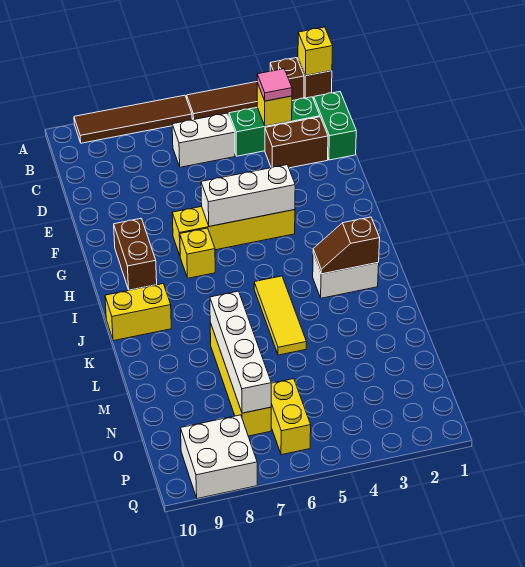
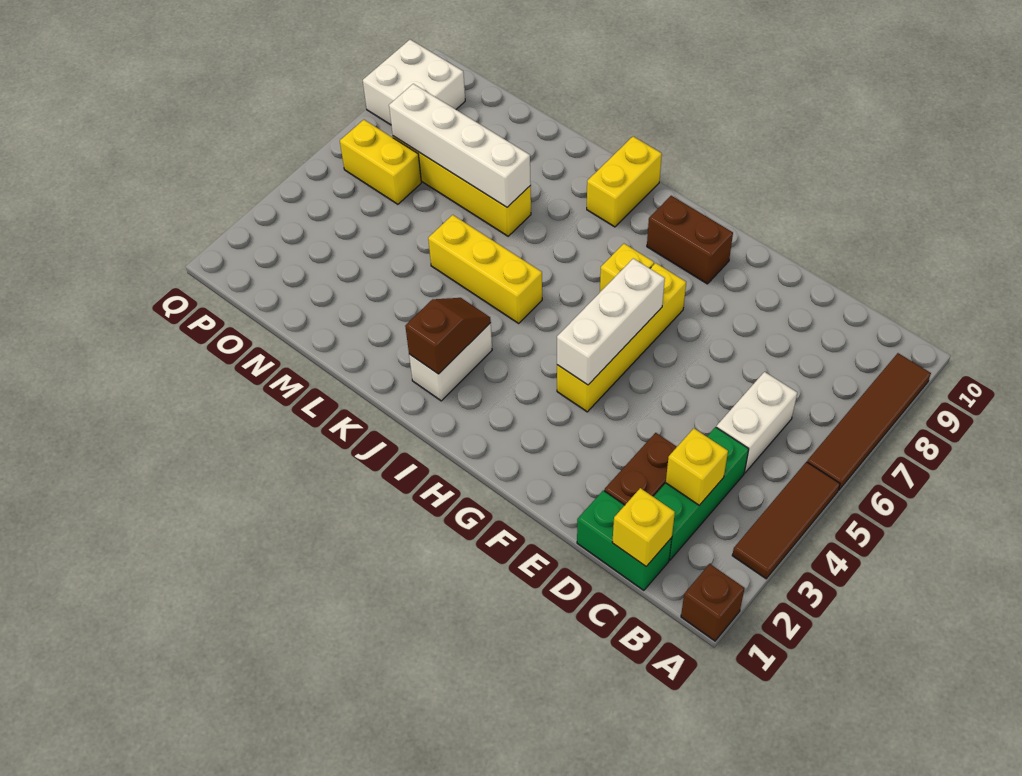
yellow 1x1 brick [298,27,333,76] -> yellow 1x1 brick moved to [612,488,675,566]
brown 1x1 brick [270,58,304,101] -> none
pink 1x1 tile [257,69,292,101] -> none
yellow 1x3 tile [254,276,307,355] -> yellow 1x3 brick [428,215,542,323]

